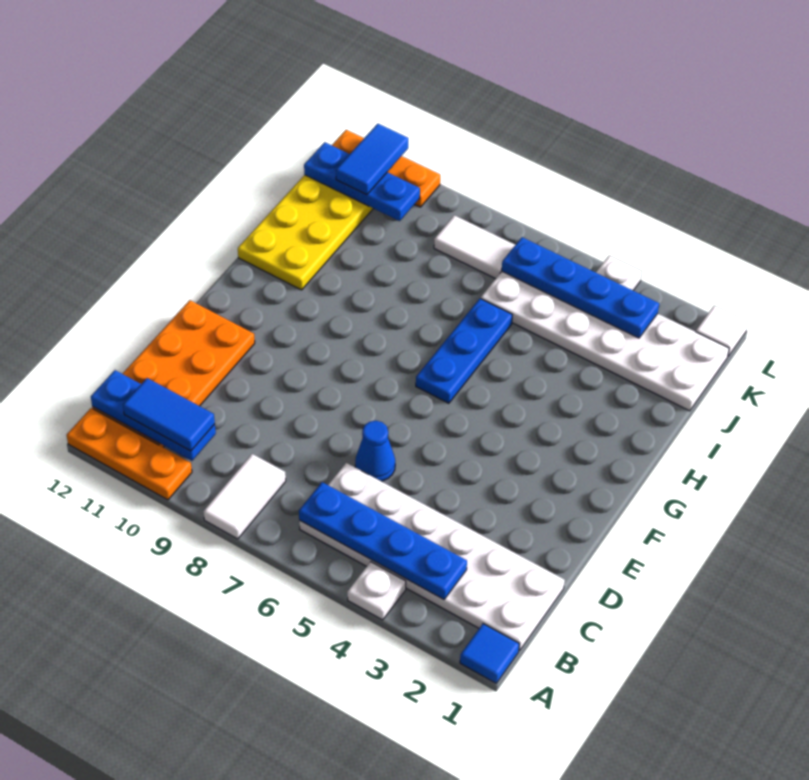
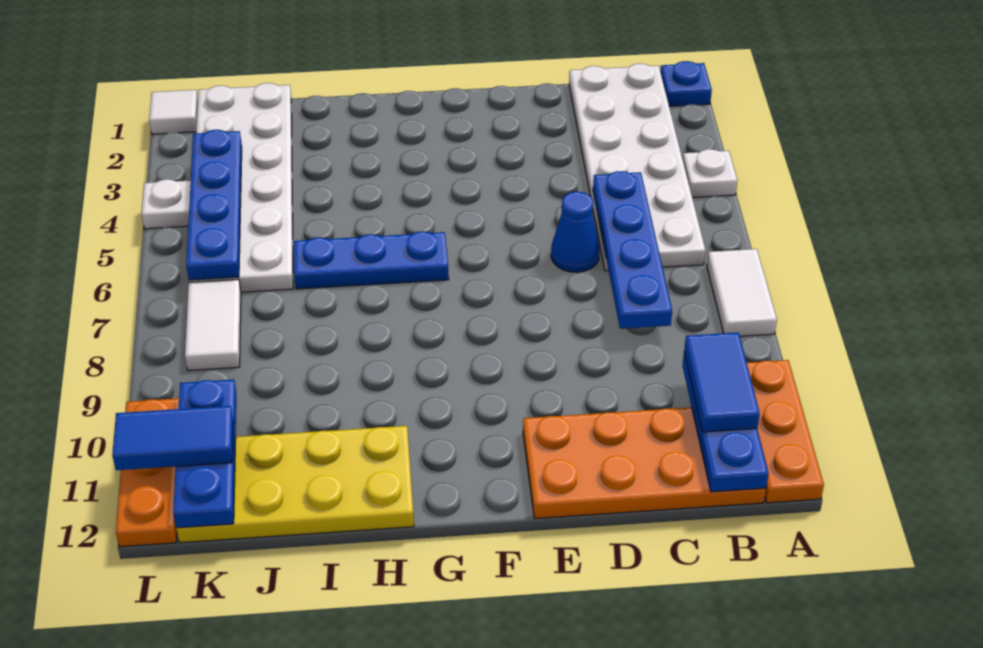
blue 1x1 tile [460,624,519,683] -> blue 1x1 plate [660,61,712,106]
white 1x2 tile [203,454,286,539] -> white 1x2 tile turned to [707,249,777,336]
blue 1x4 plate [299,482,467,599] -> blue 1x4 plate moved to [593,171,672,329]

